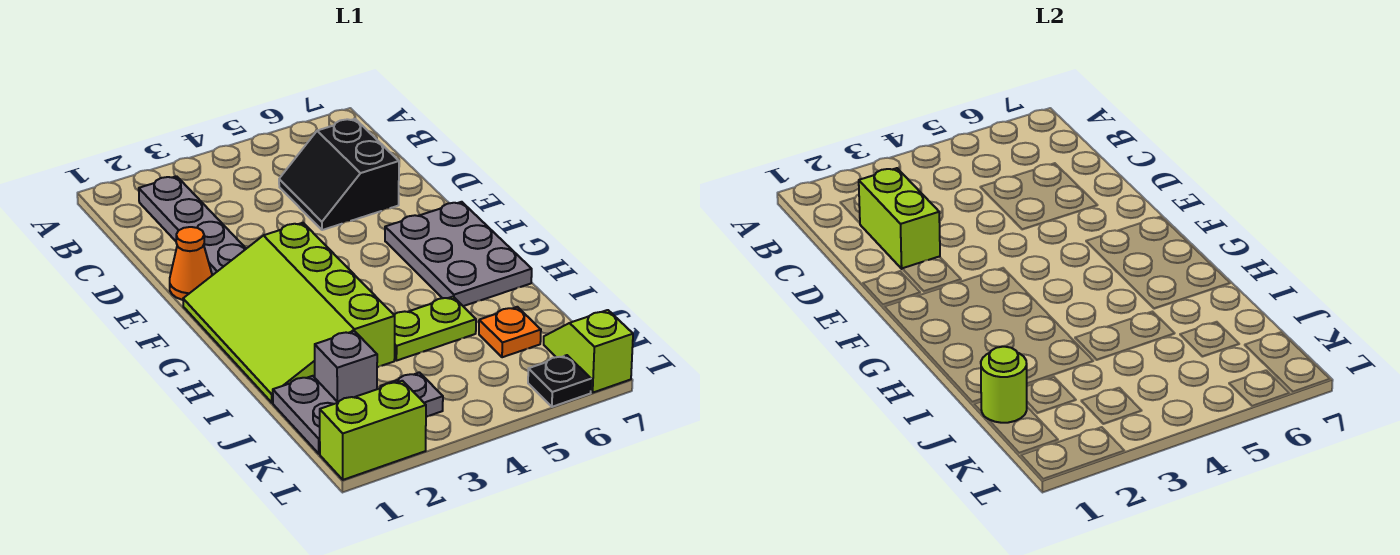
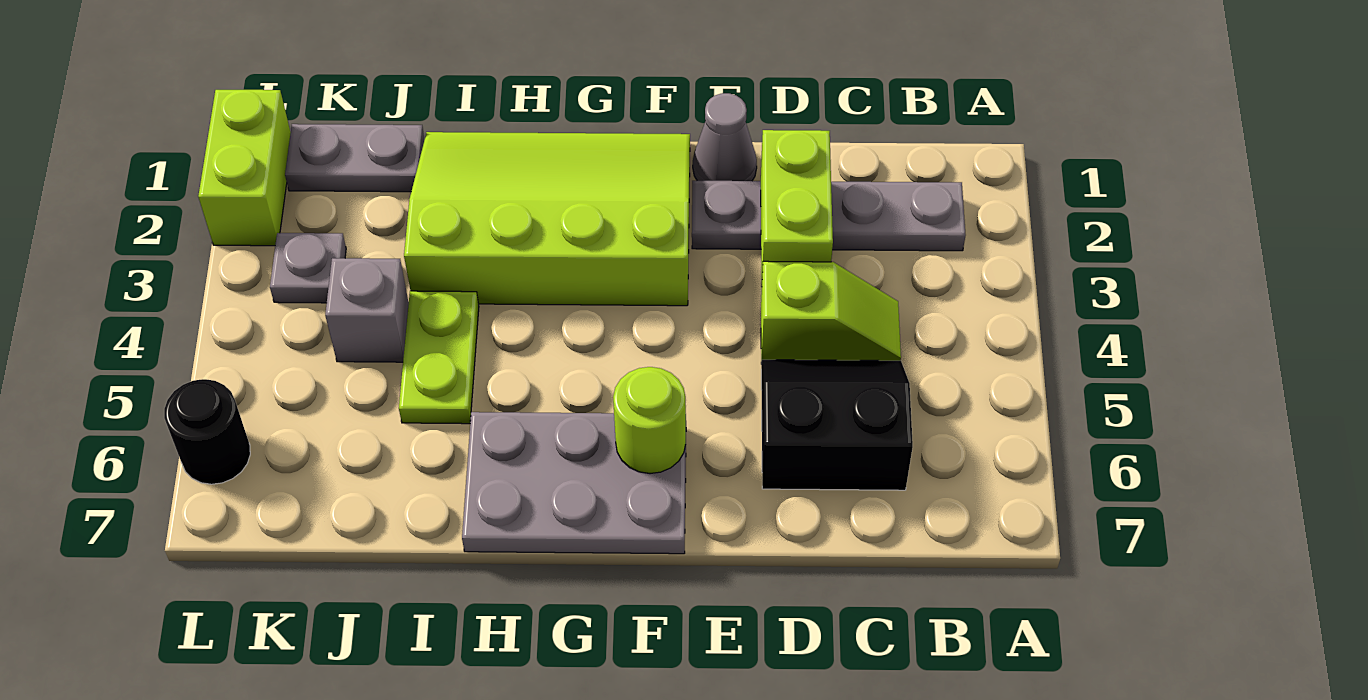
lime 1x2 brick [859,168,940,269] -> lime 1x2 brick turned to [761,130,833,287]
orange 1x1 cone [170,227,212,300] -> grey 1x1 cone [693,93,757,181]
lime 1x1 round brick [981,347,1027,423] -> lime 1x1 round brick moved to [613,367,686,474]
grey 1x1 brick [315,331,377,402] -> grey 1x1 brick moved to [325,258,409,362]
orange 1x1 plate [479,307,541,357] -> none
lime 1x2 slope [544,310,633,392] -> lime 1x2 slope moved to [761,261,901,364]
black 1x1 plate [528,355,591,407] -> black 1x1 round brick [164,379,250,484]

